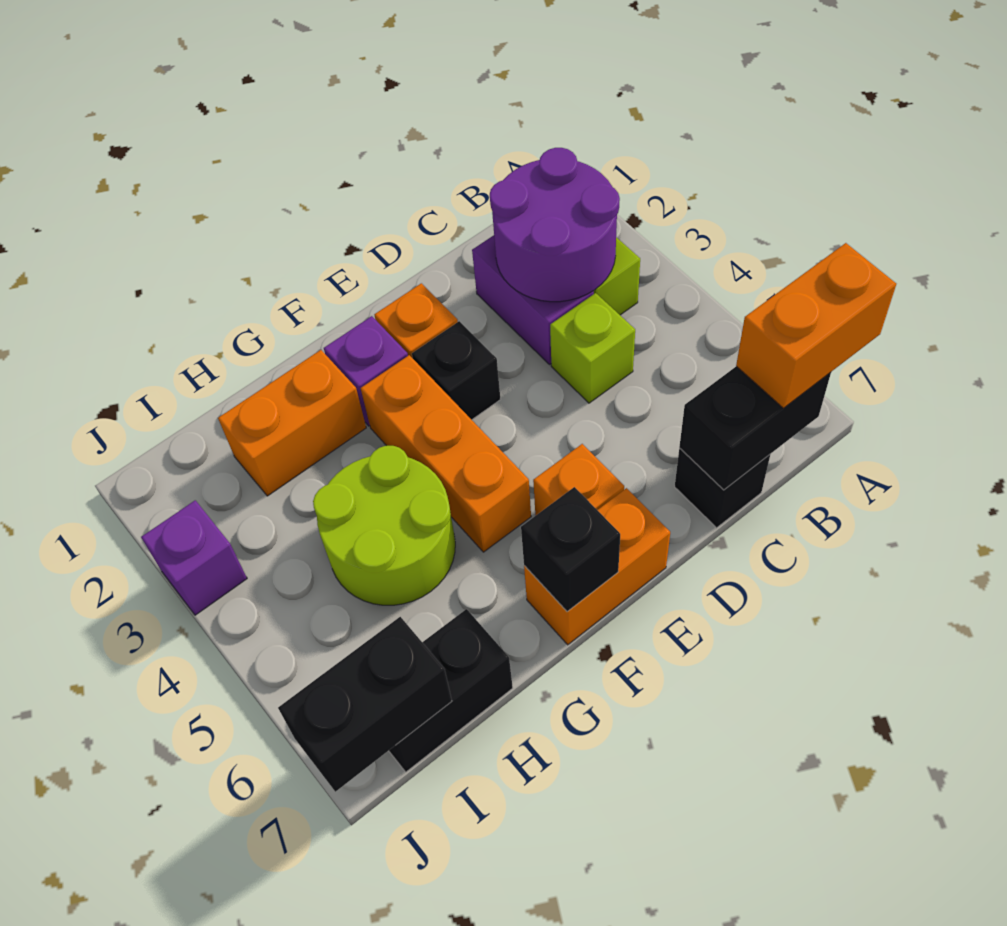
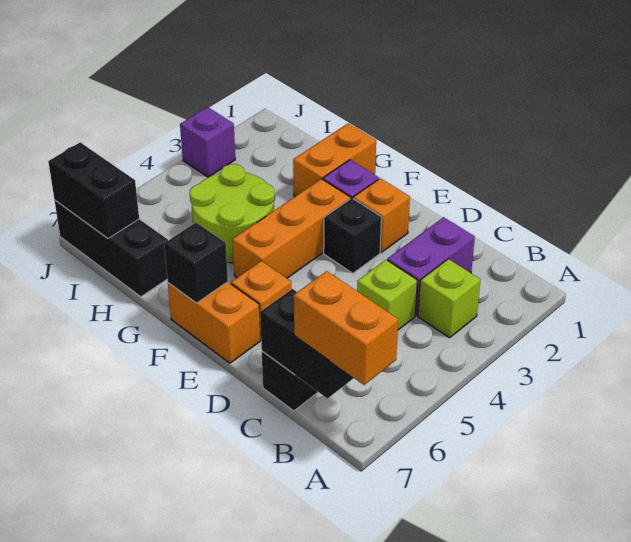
purple 2x2 round brick [490,148,620,302] -> none
orange 1x2 brick [218,350,366,496] -> orange 1x2 brick turned to [293,123,376,196]
black 1x2 brick [389,609,513,772] -> black 1x3 brick [54,200,168,297]

